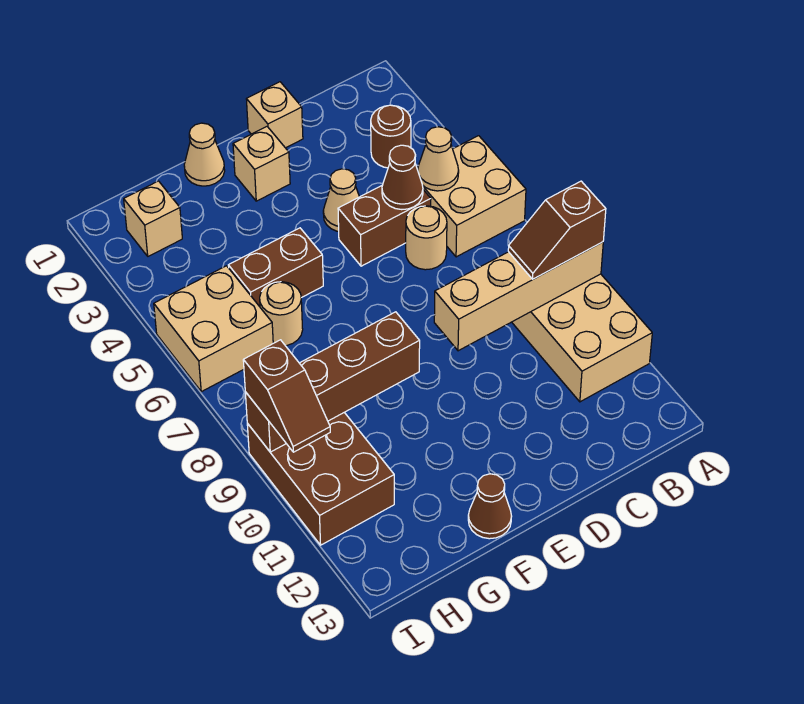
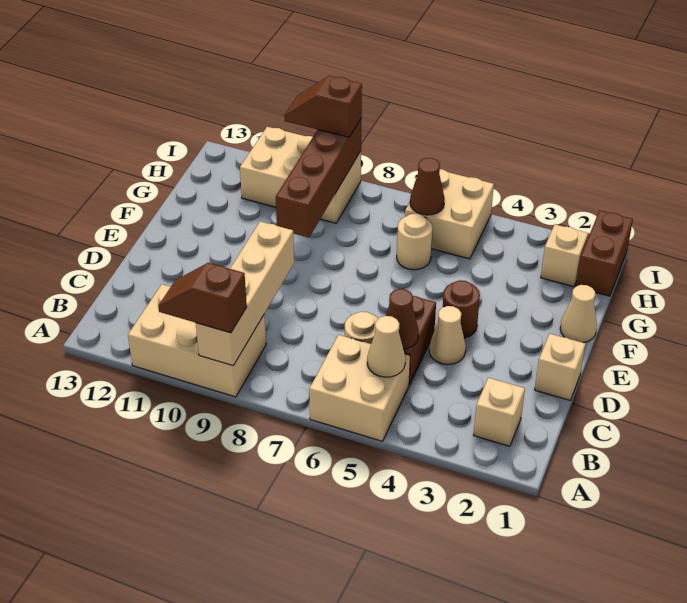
brown 1x2 slope [508,181,606,279] -> brown 1x2 slope turned to [158,263,247,333]
brown 1x1 round brick [371,105,411,168] -> brown 1x1 round brick moved to [443,280,480,338]
tan 1x1 brick [233,127,290,201] -> tan 1x1 brick moved to [474,378,525,446]
brown 1x2 brick [228,228,323,307] -> brown 1x2 brick moved to [576,211,633,296]
brown 1x1 cone [468,474,512,539] -> brown 1x1 cone moved to [410,158,445,215]
brown 2x3 brick [247,412,394,545] -> tan 2x3 brick [240,127,361,223]

